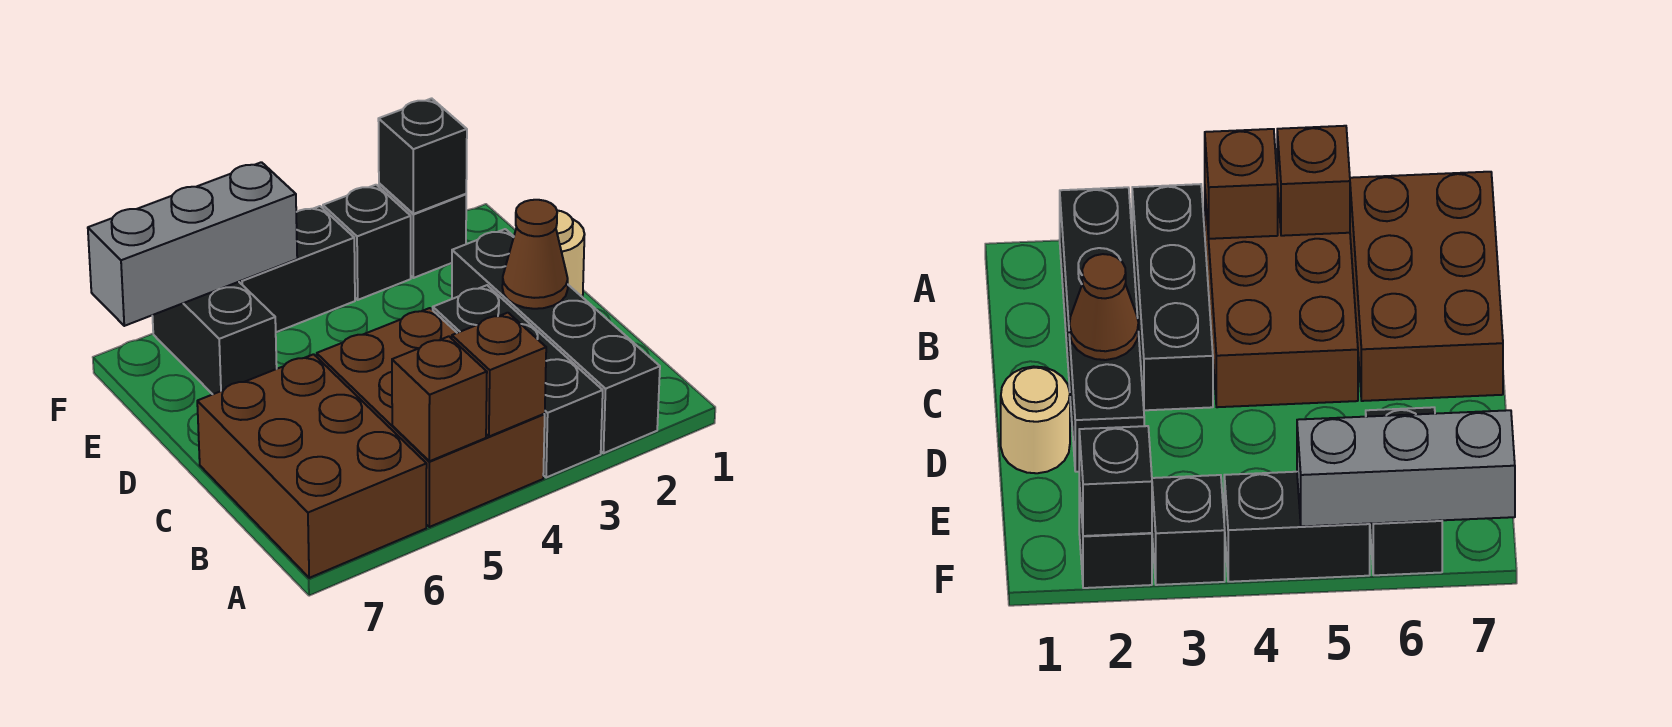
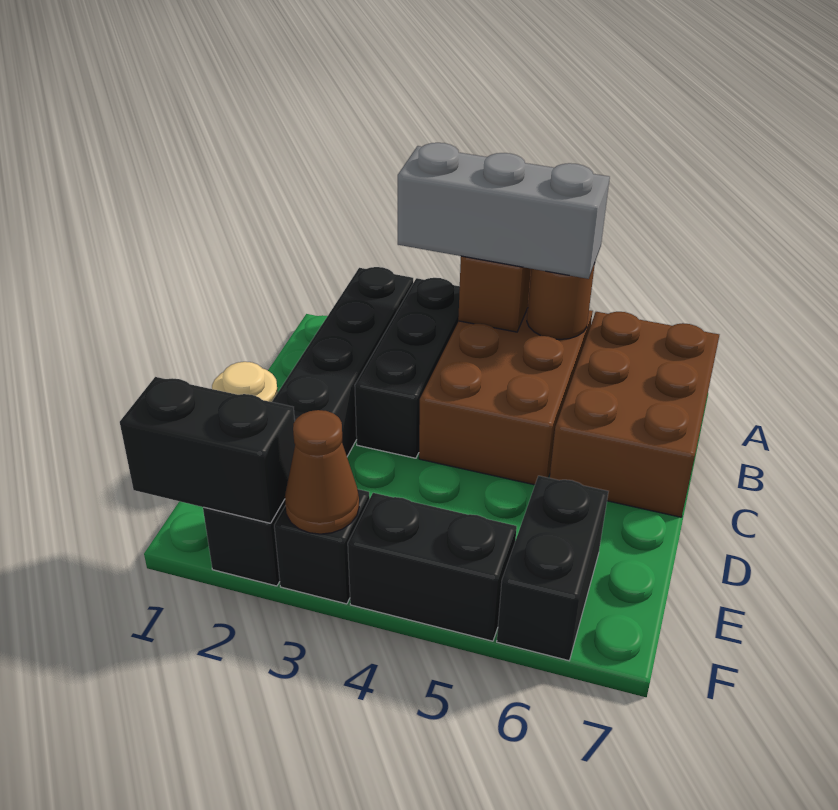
brown 1x1 brick [392,336,487,461] -> brown 1x1 round brick [527,264,595,339]
brown 1x1 cone [502,200,568,309] -> brown 1x1 cone moved to [285,410,359,534]
black 1x1 brick [378,98,467,214] -> black 1x2 brick [120,377,295,523]
grey 1x3 brick [88,162,297,326] -> grey 1x3 brick moved to [398,143,610,279]

